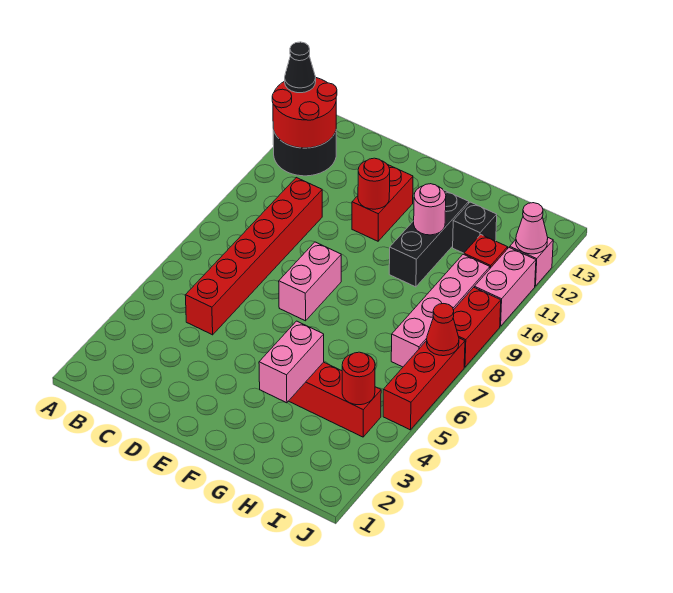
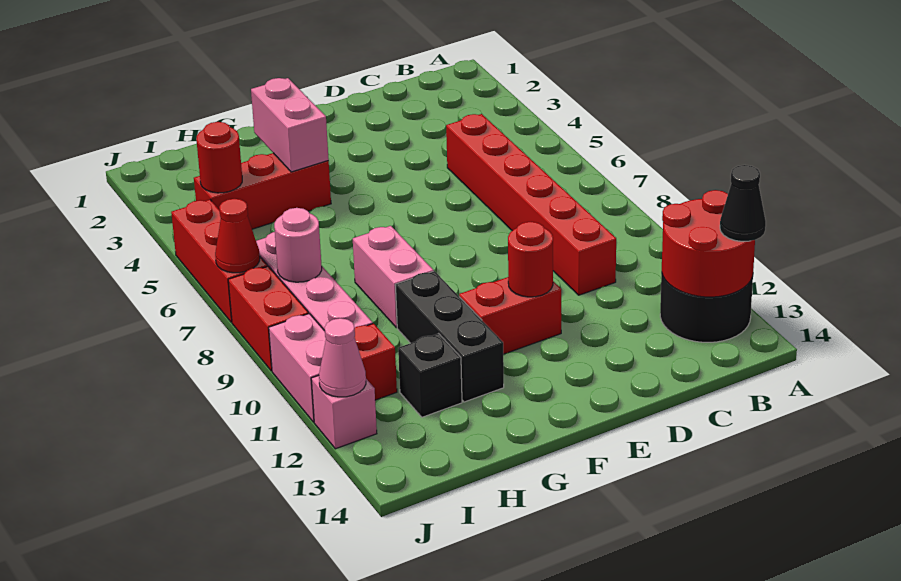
pink 1x2 brick [279,242,341,321] -> pink 1x2 brick moved to [353,226,434,328]
red 1x2 brick [352,165,413,241] -> red 1x2 brick turned to [459,277,561,354]
pink 1x1 round brick [414,184,446,235] -> pink 1x1 round brick moved to [274,208,322,282]

